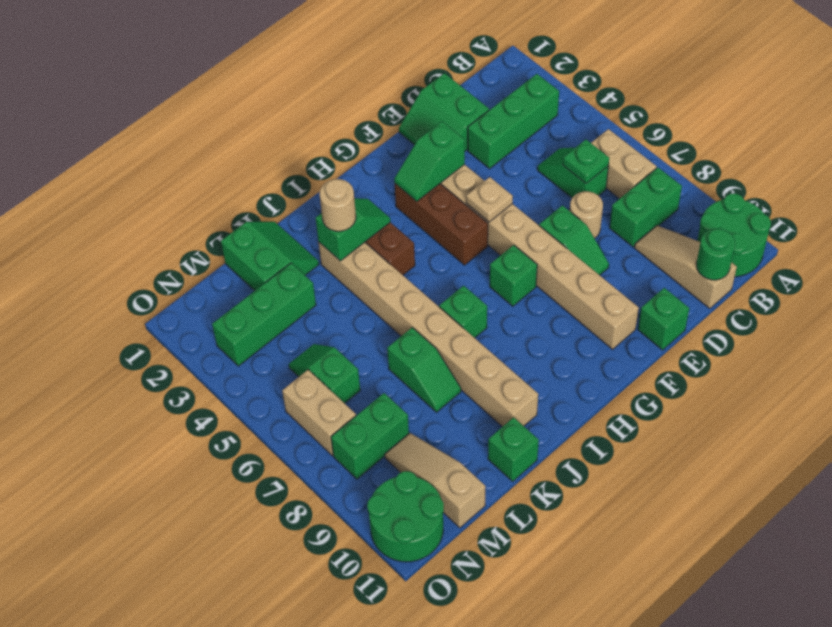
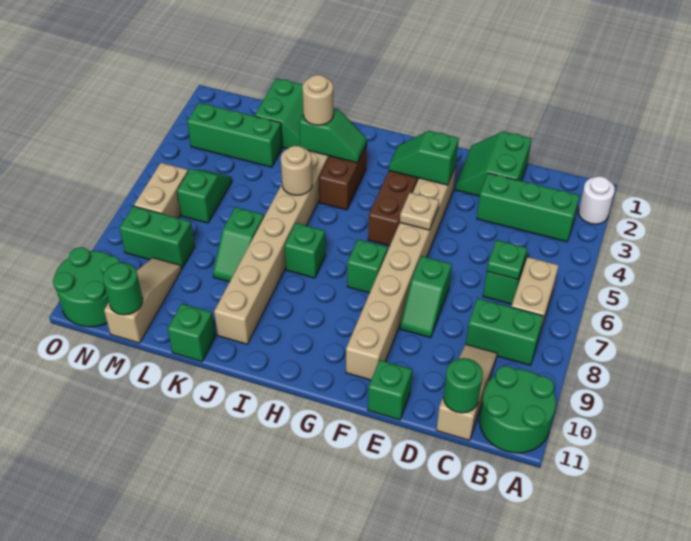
none -> white 1x1 round brick [578,176,615,224]
tan 1x1 round brick [570,191,603,238] -> tan 1x1 round brick moved to [281,146,312,195]
none -> green 1x1 round brick [103,263,143,315]

